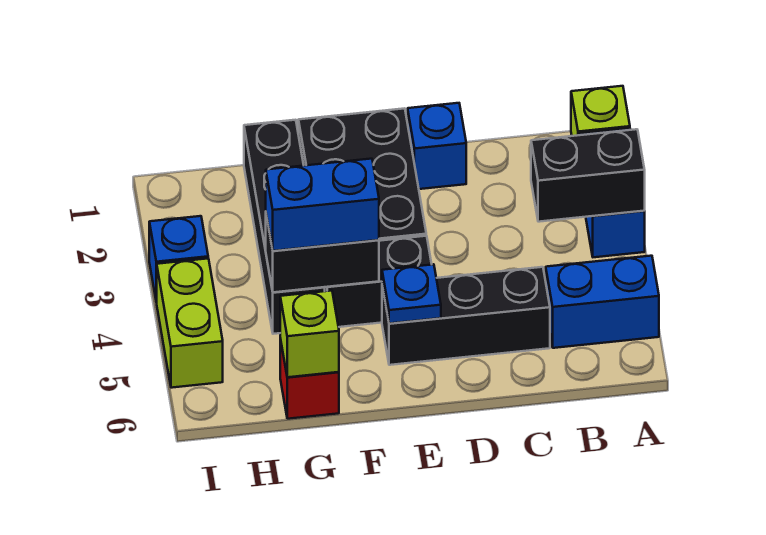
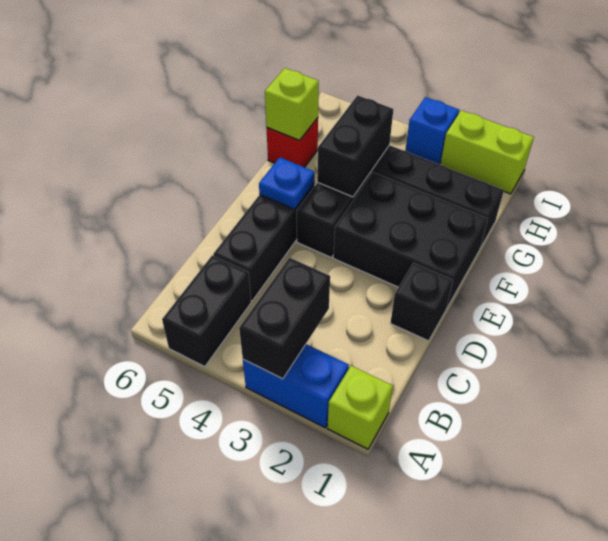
blue 1x2 brick [546,256,659,348] -> black 1x2 brick [162,255,251,367]
blue 1x1 brick [408,103,466,189] -> black 1x1 brick [391,263,453,341]
blue 1x2 brick [266,159,379,251] -> none
lime 1x2 brick [157,258,223,388] -> lime 1x2 brick moved to [440,110,534,194]

